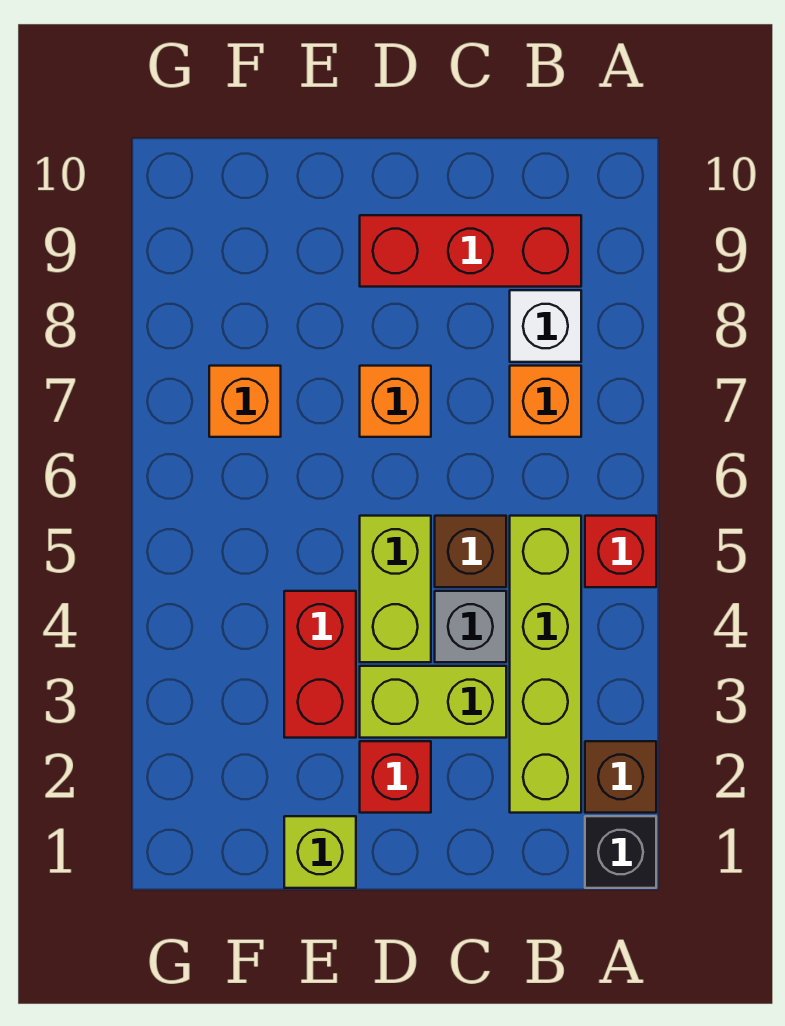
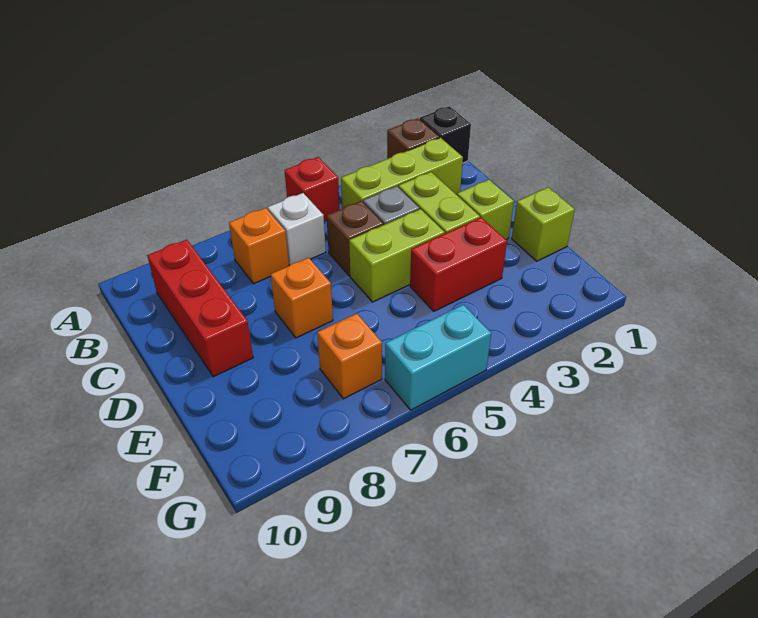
lime 1x4 brick [510,516,581,813] -> lime 1x3 brick [341,138,463,209]
white 1x1 brick [510,290,581,362] -> white 1x1 brick moved to [268,193,326,266]
red 1x1 brick [360,741,431,813] -> lime 1x1 brick [457,180,514,239]
none -> cyan 1x2 brick [385,305,491,410]

